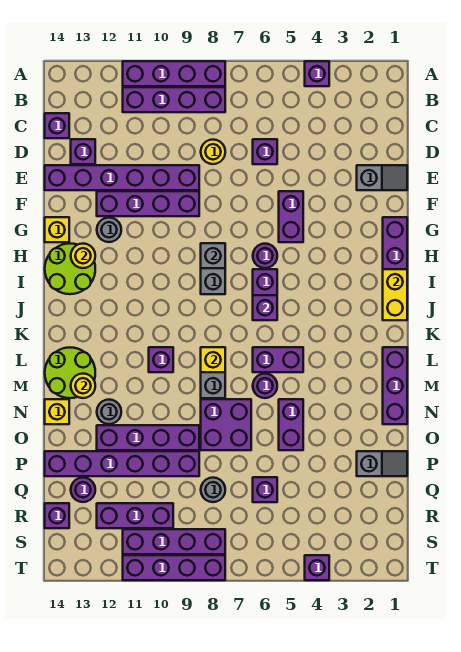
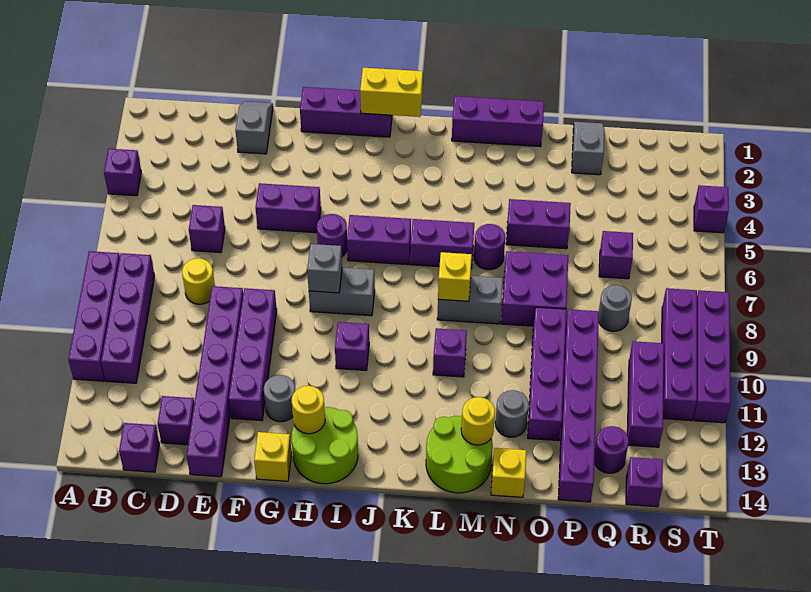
purple 1x1 brick [253,295,277,320] -> purple 1x1 brick moved to [335,322,369,370]
purple 1x2 brick [253,347,303,372] -> purple 1x2 brick turned to [410,219,474,268]

